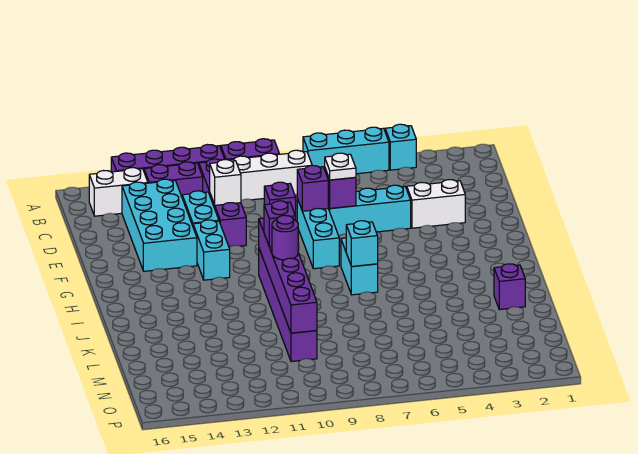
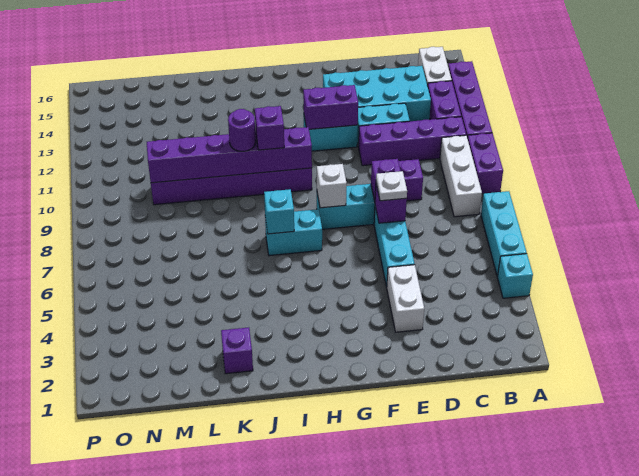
white 1x1 brick [210,159,241,205] -> white 1x1 brick moved to [316,164,347,208]
none -> purple 1x2 brick [303,85,358,129]

